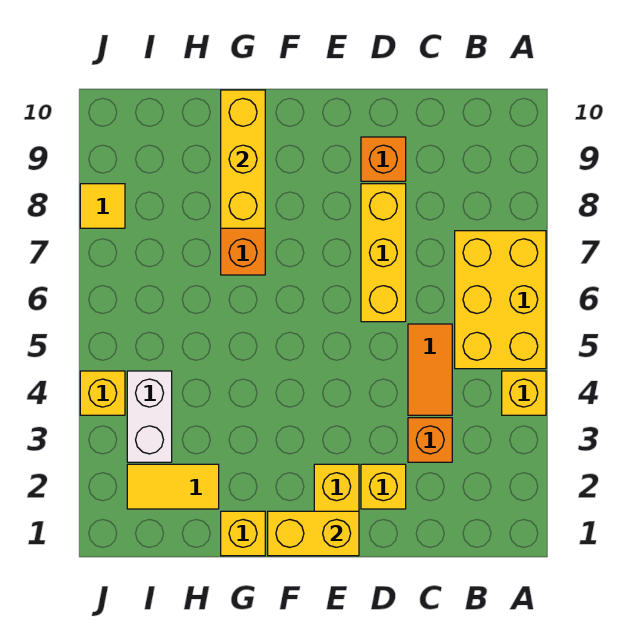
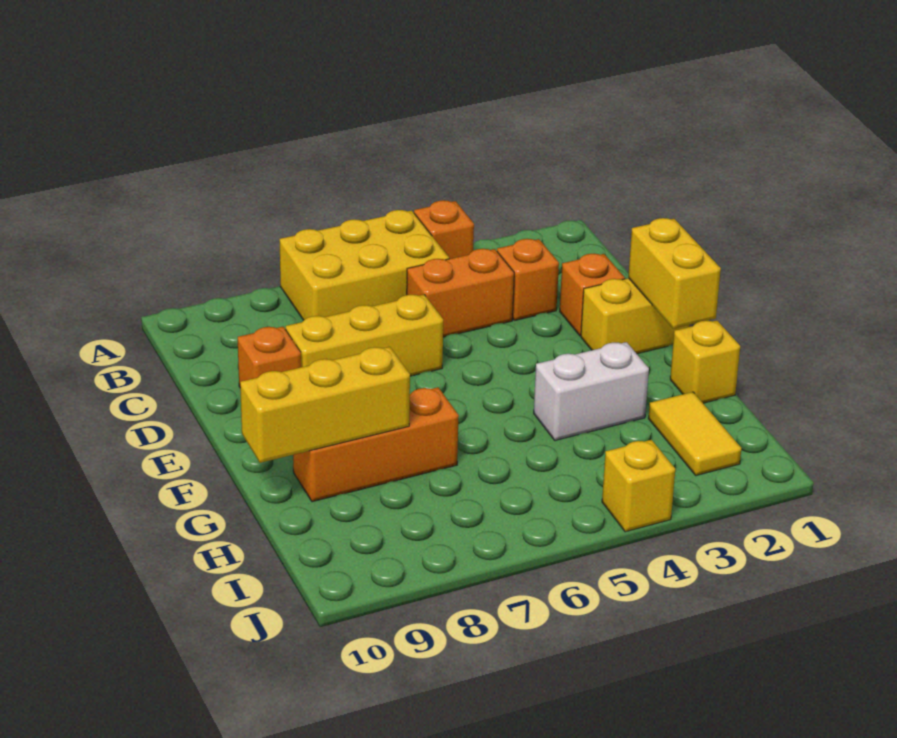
yellow 1x1 brick [502,371,546,415] -> orange 1x1 brick [414,200,474,259]
orange 1x2 tile [408,324,452,415] -> orange 1x2 brick [407,249,514,337]
yellow 1x1 brick [361,464,406,509] -> orange 1x1 brick [560,254,625,336]
white 1x2 brick [127,371,172,462] -> white 1x2 brick moved to [534,342,649,441]
yellow 1x1 tile [80,184,125,228] -> none

